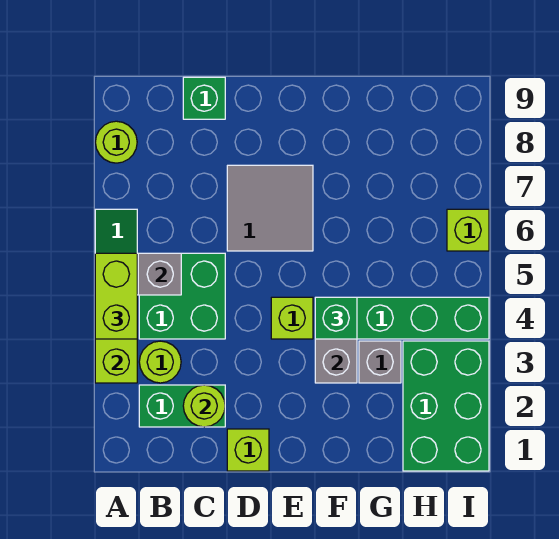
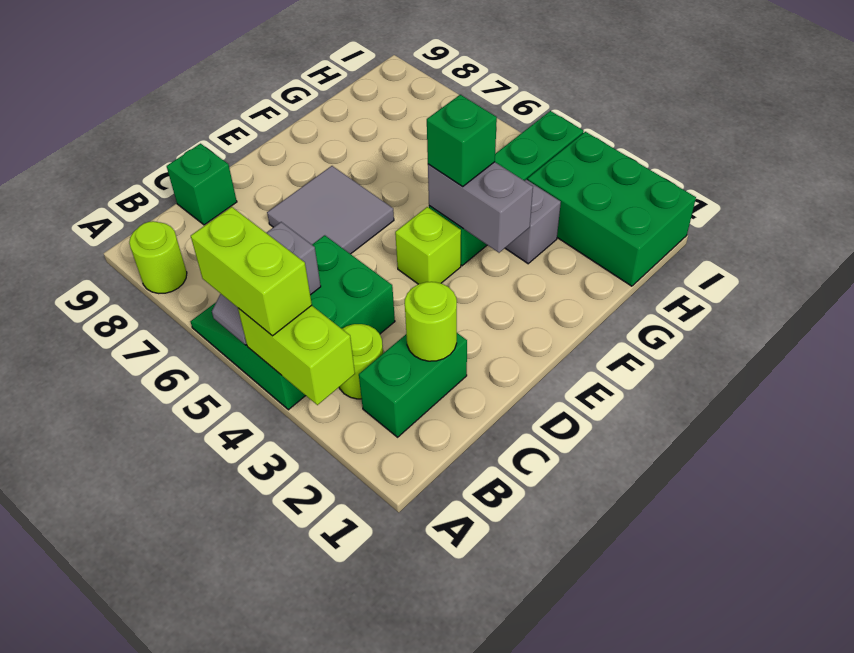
lime 1x1 brick [227,429,269,471] -> none
lime 1x1 brick [447,209,489,251] -> none

